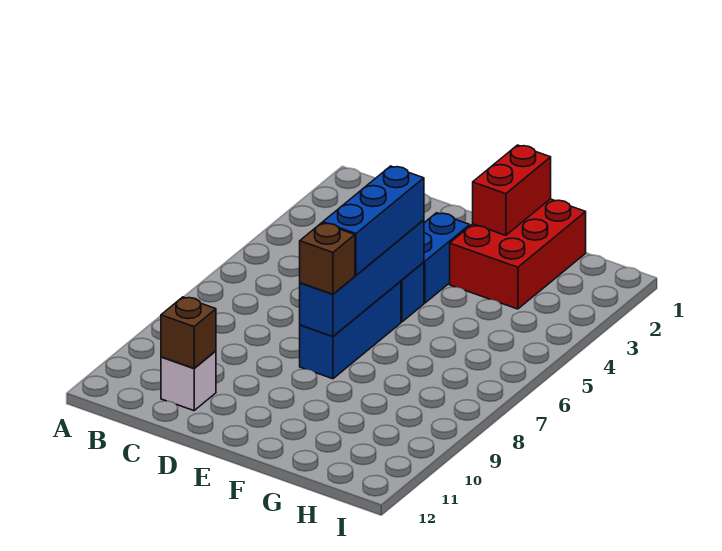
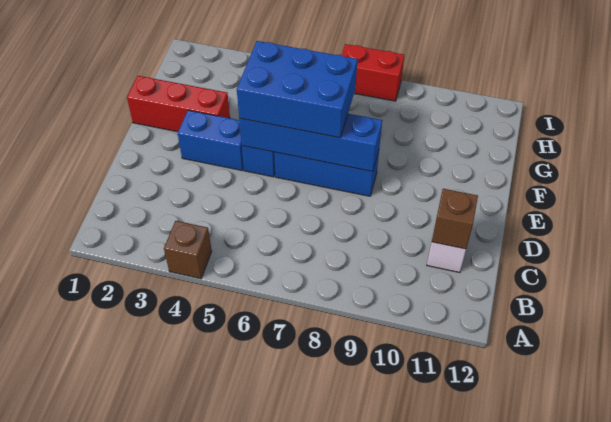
blue 1x3 brick [323,166,424,275] -> blue 2x3 brick [237,41,357,138]
brown 1x1 brick [300,223,355,294] -> brown 1x1 brick moved to [164,221,212,279]
red 2x3 brick [450,199,586,309] -> red 1x3 brick [127,76,230,132]
red 1x2 brick [473,145,551,235] -> red 1x2 brick moved to [342,44,404,101]

